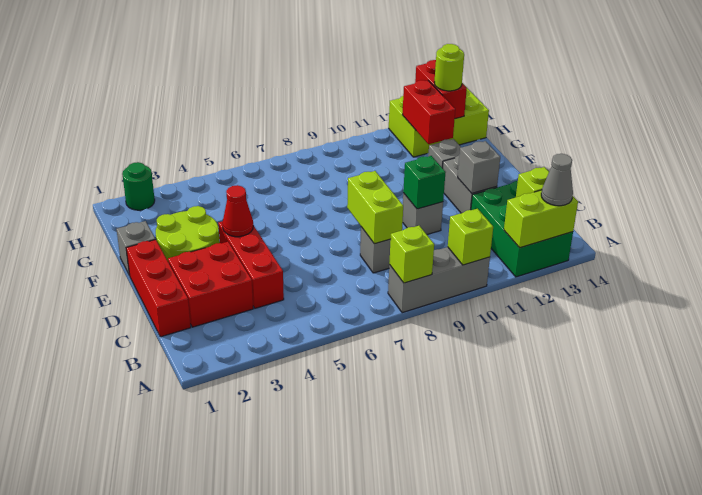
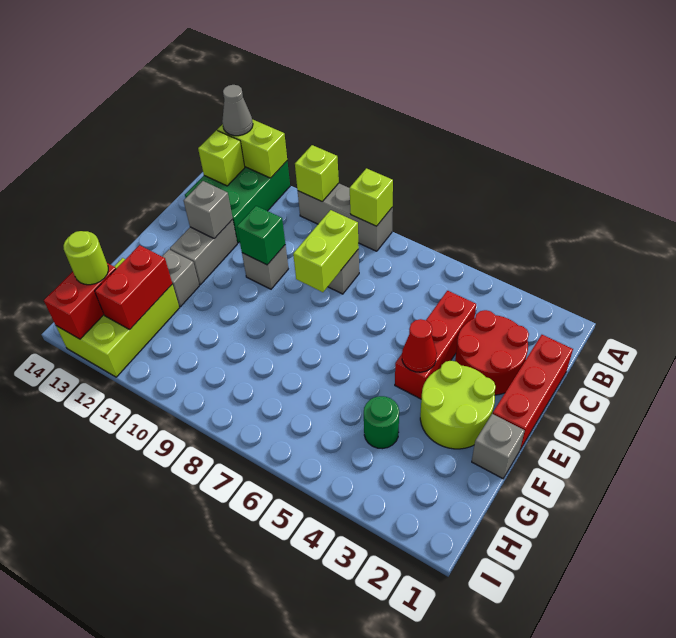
red 2x2 brick [168,242,253,327] -> red 2x2 round brick [455,310,529,395]
lime 2x3 brick [389,88,489,157] -> lime 2x3 brick turned to [56,258,179,377]
green 1x1 round brick [122,162,155,210] -> green 1x1 round brick moved to [364,396,399,449]

